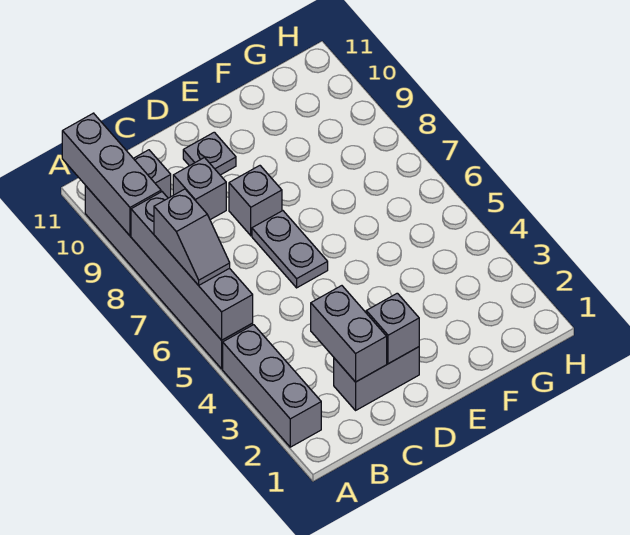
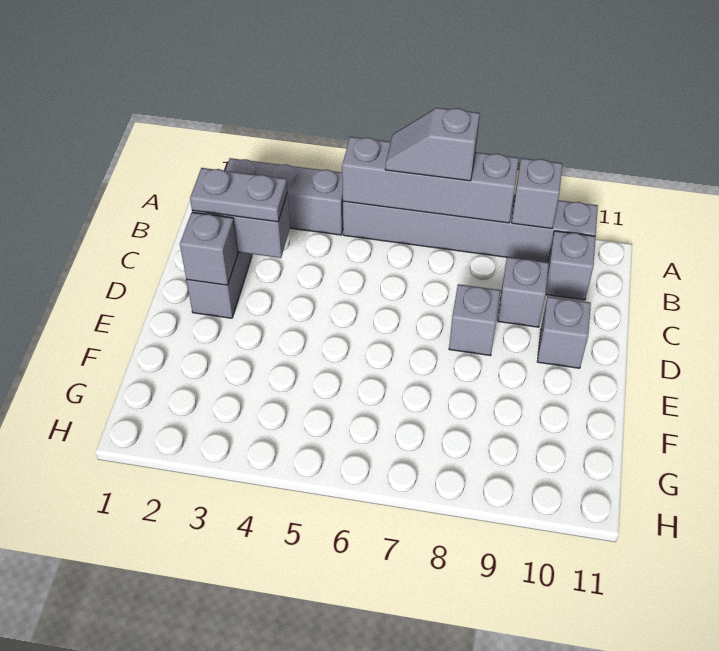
grey 1x3 brick [62,113,161,236] -> grey 1x1 brick [512,158,562,229]
grey 1x2 plate [252,211,328,288] -> grey 1x2 plate moved to [190,168,288,222]
grey 1x1 plate [183,132,236,175] -> grey 1x1 brick [537,297,591,368]

